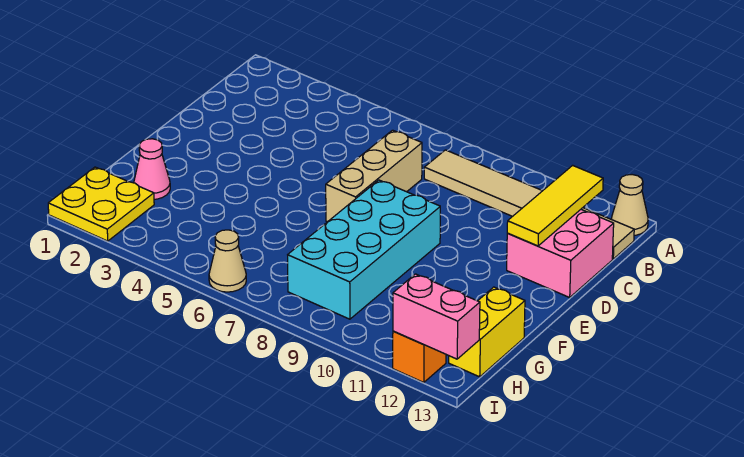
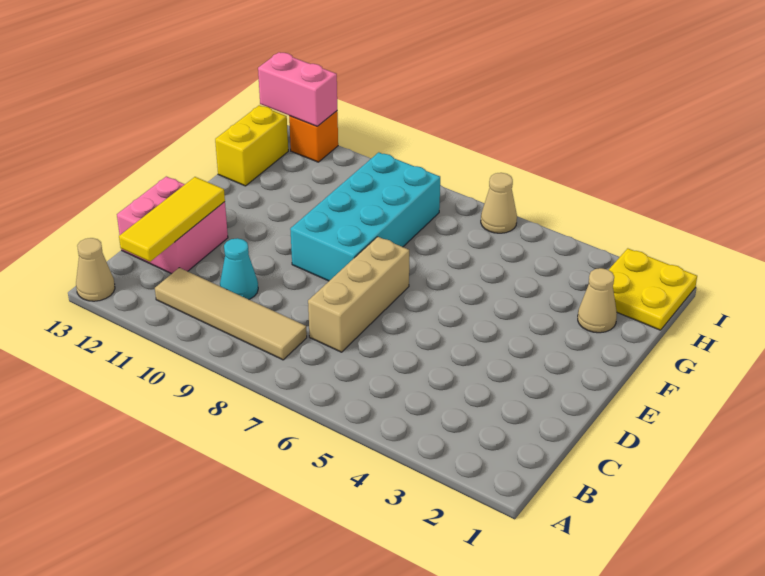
tan 1x6 tile [424,150,634,259] -> tan 1x4 tile [155,268,307,360]
none -> cyan 1x1 cone [220,238,258,299]
pink 1x1 cone [134,139,170,199] -> tan 1x1 cone [578,268,617,333]

